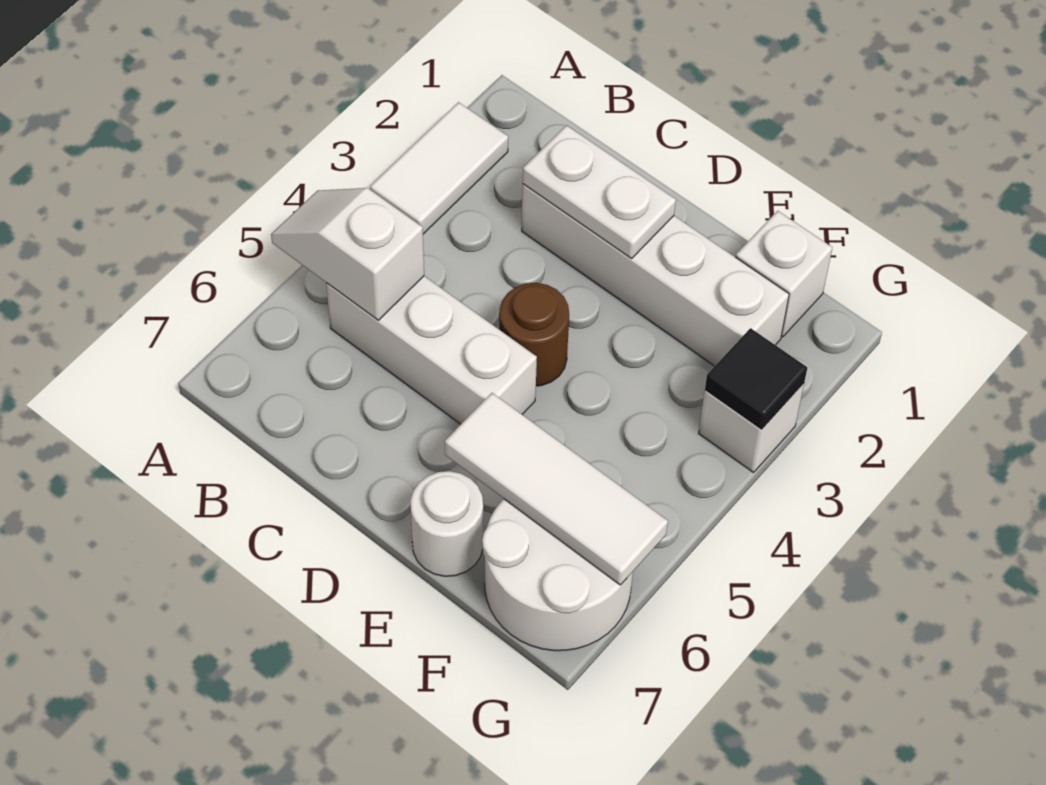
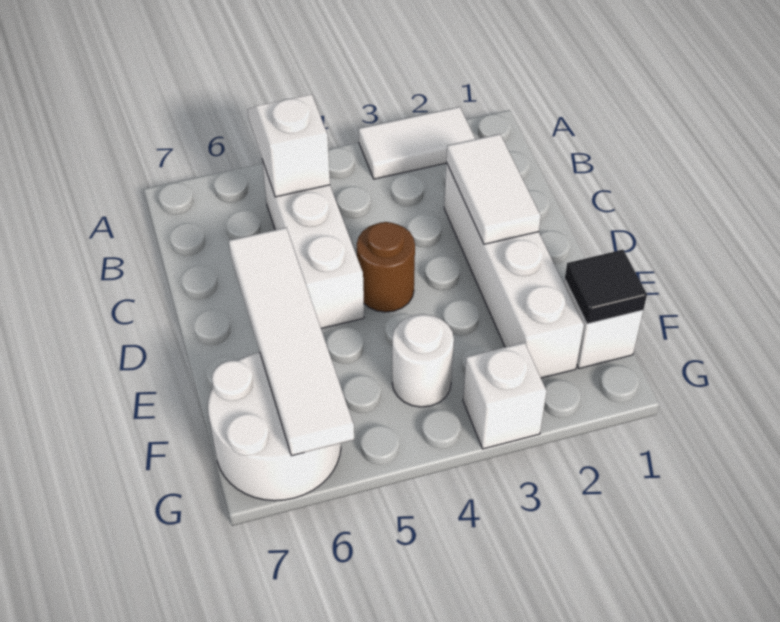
white 1x2 plate [523,125,676,259] -> white 1x2 tile [446,134,541,244]
white 1x3 tile [445,393,668,585] -> white 1x4 tile [229,228,354,456]
white 1x1 round brick [410,471,483,576] -> white 1x1 round brick moved to [392,314,454,407]
black 1x1 tile [705,328,807,429] -> black 1x1 tile moved to [565,250,647,324]

